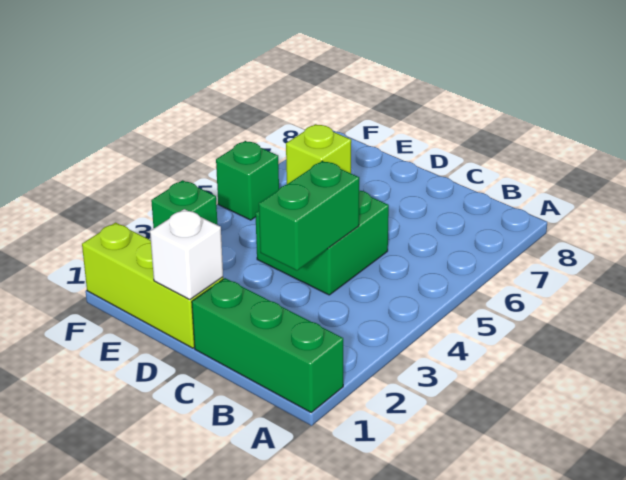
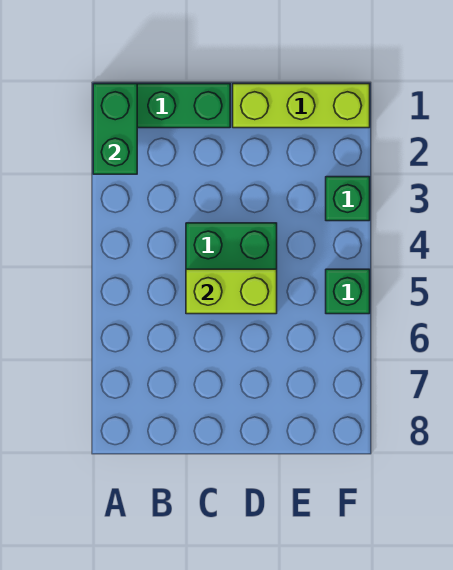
green 1x2 brick [259,161,359,271] -> green 1x2 brick moved to [93,84,137,174]
white 1x1 brick [150,209,223,300] -> none
lime 1x1 brick [286,124,351,184] -> lime 1x2 brick [186,269,277,314]

